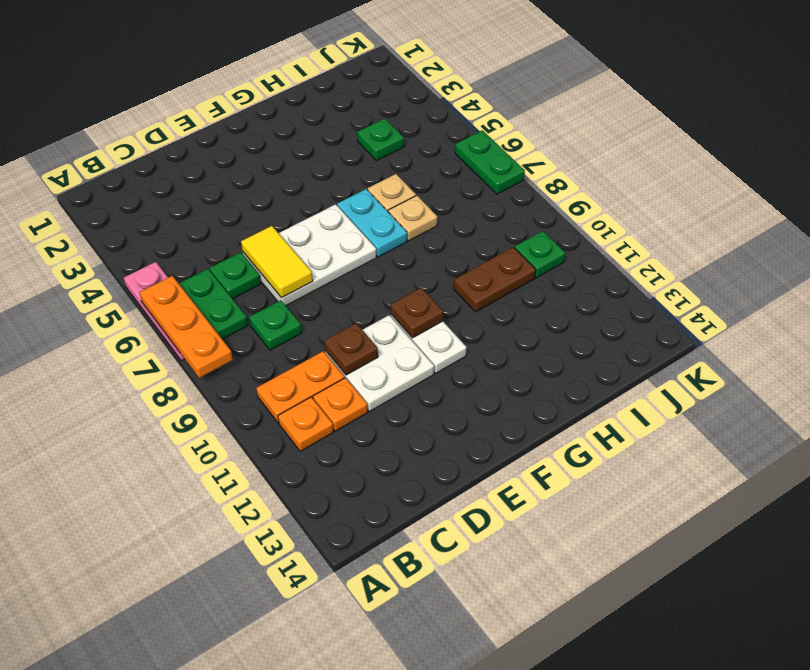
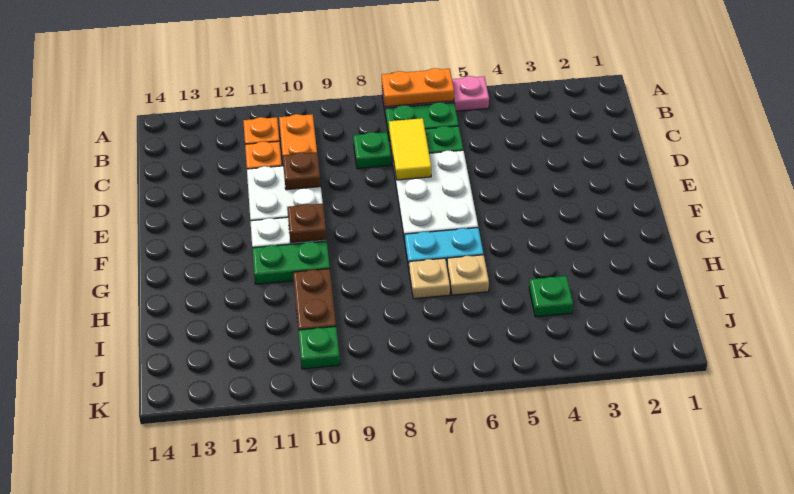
orange 1x3 plate [140,276,233,378] -> orange 1x2 plate [382,68,454,107]
yellow 1x2 tile [241,226,313,298] -> yellow 1x2 tile turned to [389,118,431,180]
green 1x2 plate [455,130,525,194] -> green 1x2 plate moved to [252,241,330,284]

